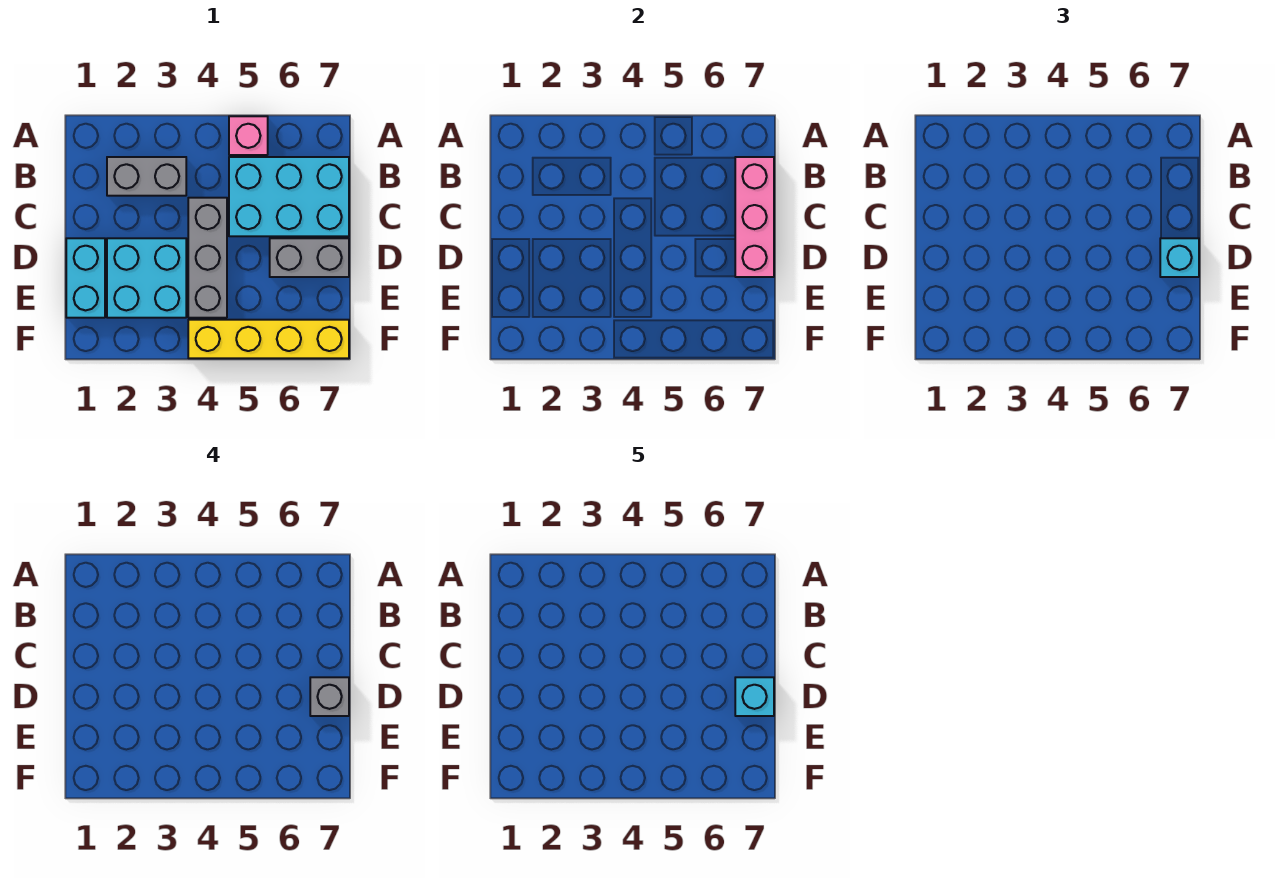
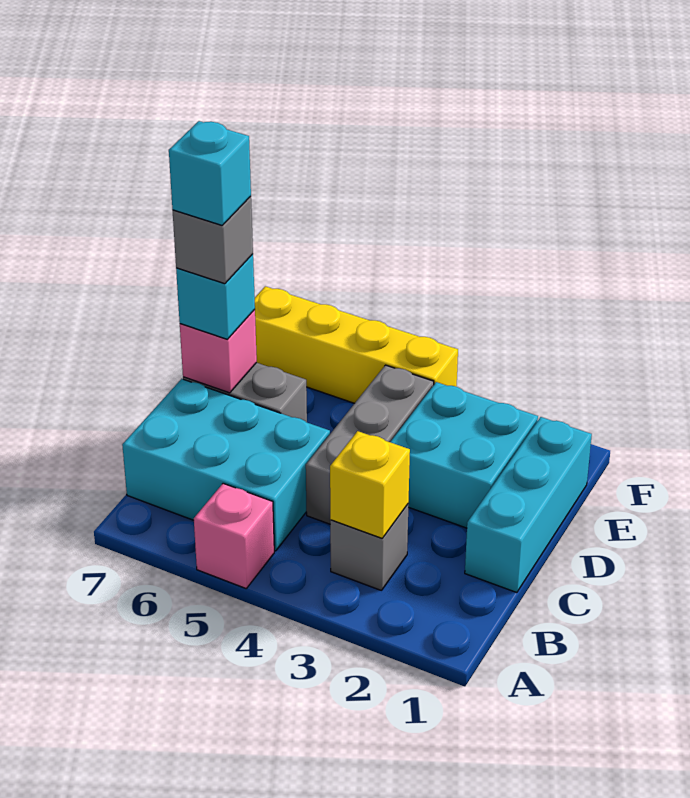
grey 1x2 brick [107,157,186,196] -> grey 1x1 brick [330,504,408,591]
none -> yellow 1x1 brick [330,431,410,538]
pink 1x3 brick [735,157,774,277] -> pink 1x1 brick [180,309,257,393]
cyan 1x2 brick [66,238,105,318] -> cyan 1x3 brick [465,417,592,593]

